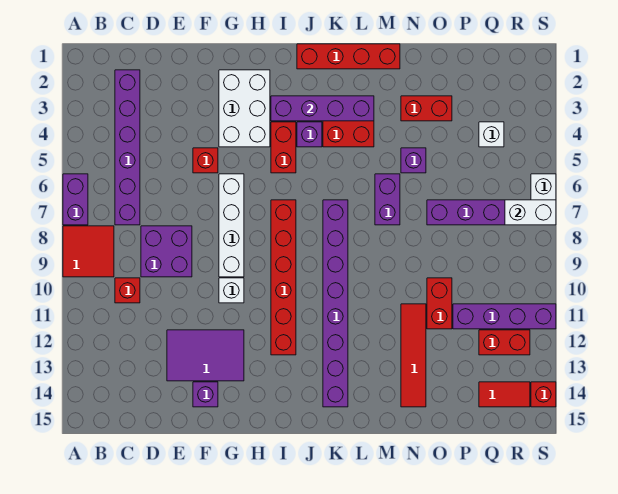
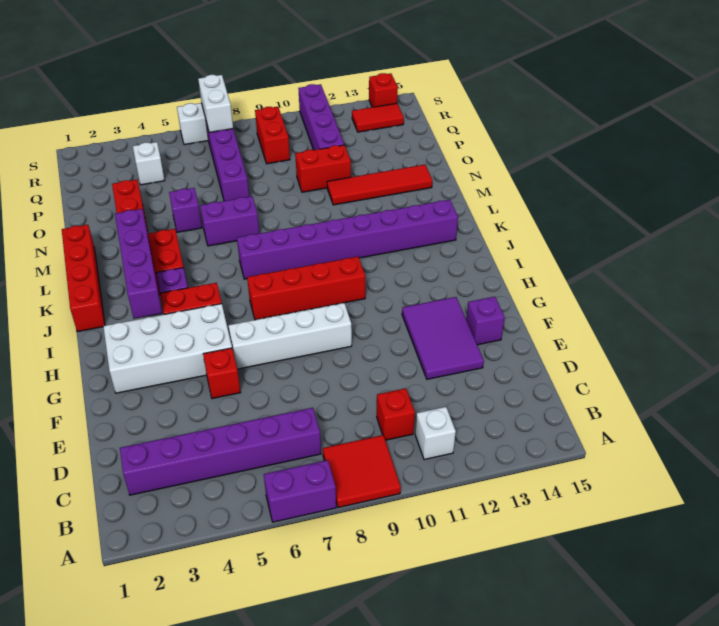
purple 2x2 brick [141,226,192,277] -> none
white 2x3 brick [219,70,270,147] -> white 2x4 brick [103,304,232,393]
white 1x1 brick [219,278,244,303] -> white 1x1 brick moved to [415,407,456,460]
red 1x6 brick [271,200,296,355] -> red 1x4 brick [247,257,365,320]
red 1x2 brick [479,330,530,355] -> red 1x2 brick moved to [255,107,290,164]
red 1x2 tile [479,382,530,407] -> red 1x2 tile turned to [352,103,404,132]

